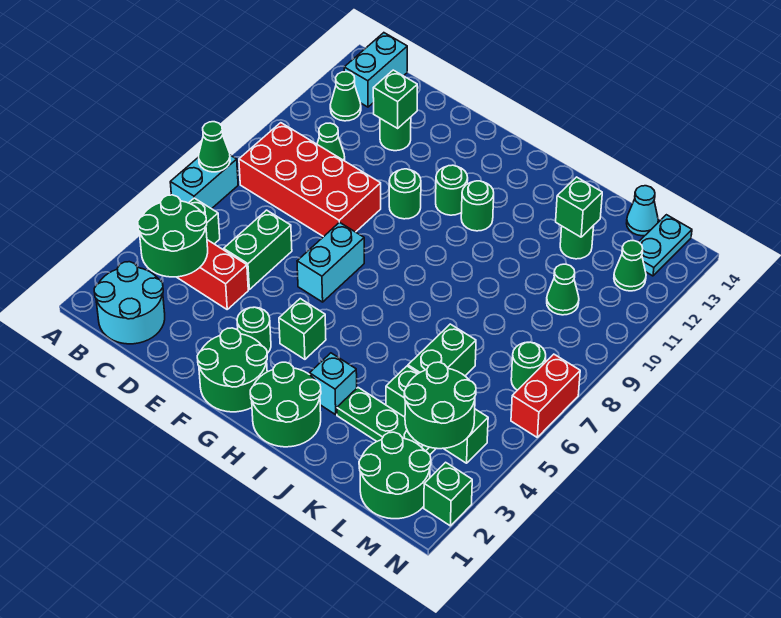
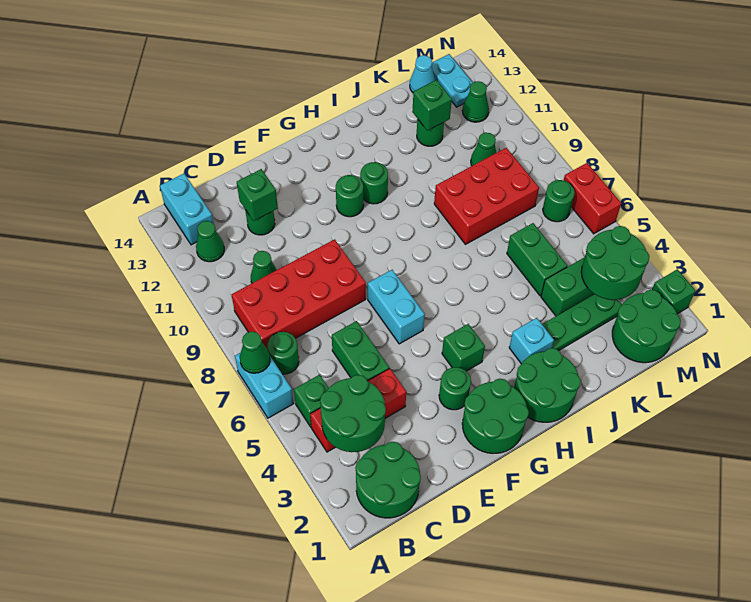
cyan 2x2 round brick [94,262,165,344] -> green 2x2 round brick [356,442,421,518]
green 1x1 round brick [389,169,421,219] -> green 1x1 round brick moved to [268,332,299,374]
none -> red 2x3 brick [434,148,539,244]

